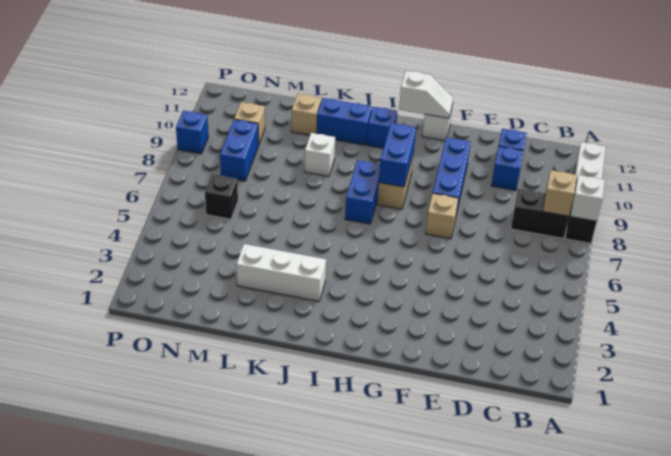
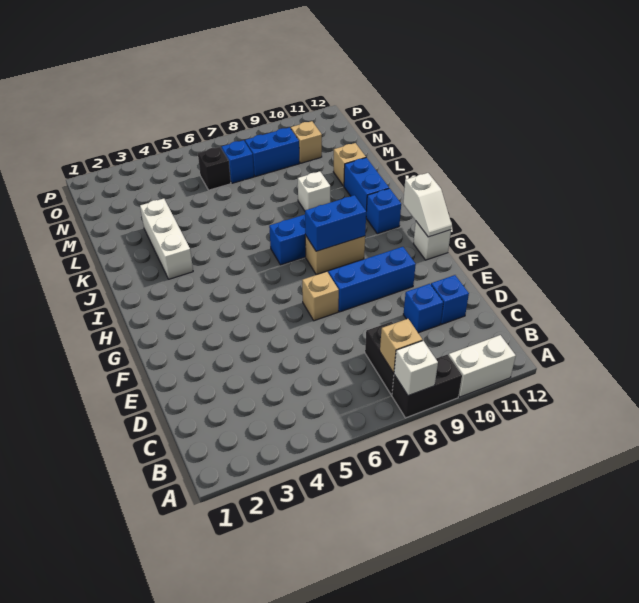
blue 1x1 brick [176,110,208,154] -> blue 1x1 brick moved to [222,140,254,183]

